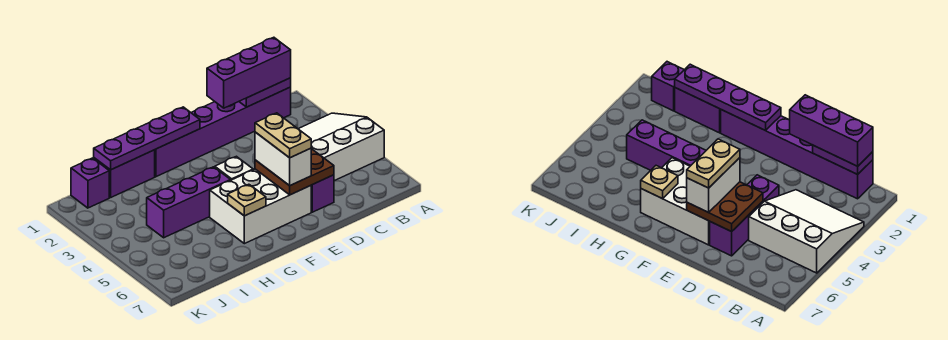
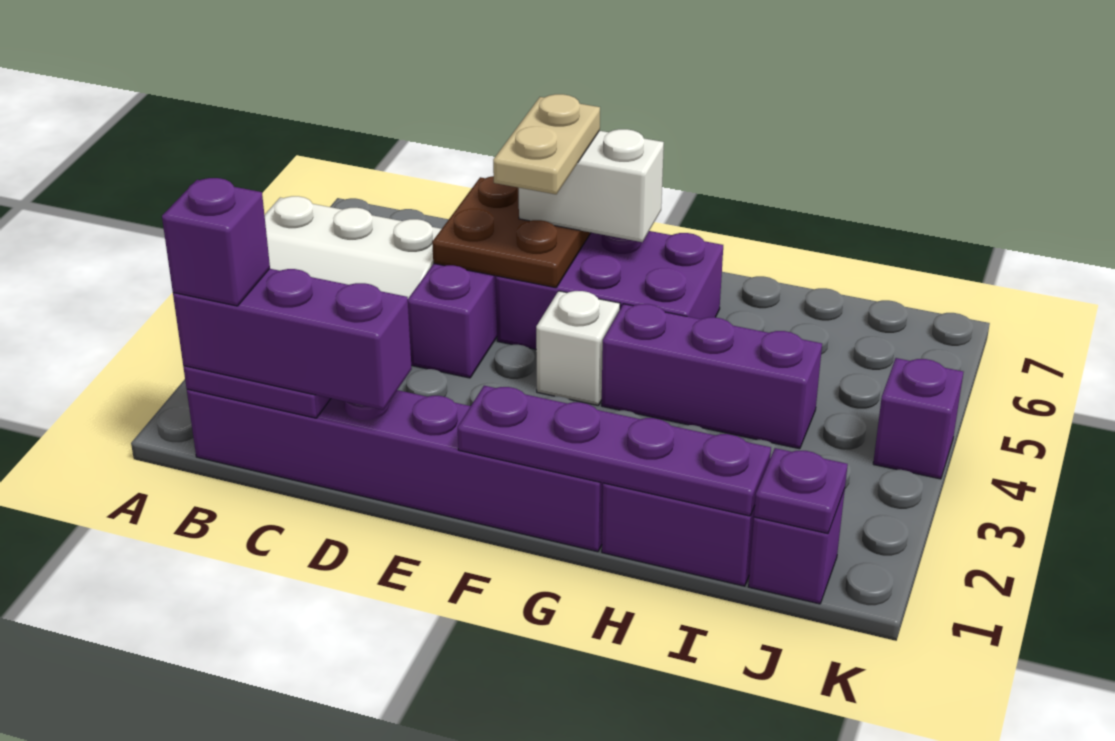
none -> purple 1x1 brick [162,178,270,306]
white 2x3 brick [210,169,311,244] -> purple 2x3 brick [496,231,723,349]
white 1x2 brick [255,132,311,186] -> white 1x2 brick turned to [519,129,664,242]
tan 1x1 plate [228,184,266,216] -> none
none -> purple 1x1 plate [754,448,848,534]
none -> purple 1x1 brick [873,358,963,479]

